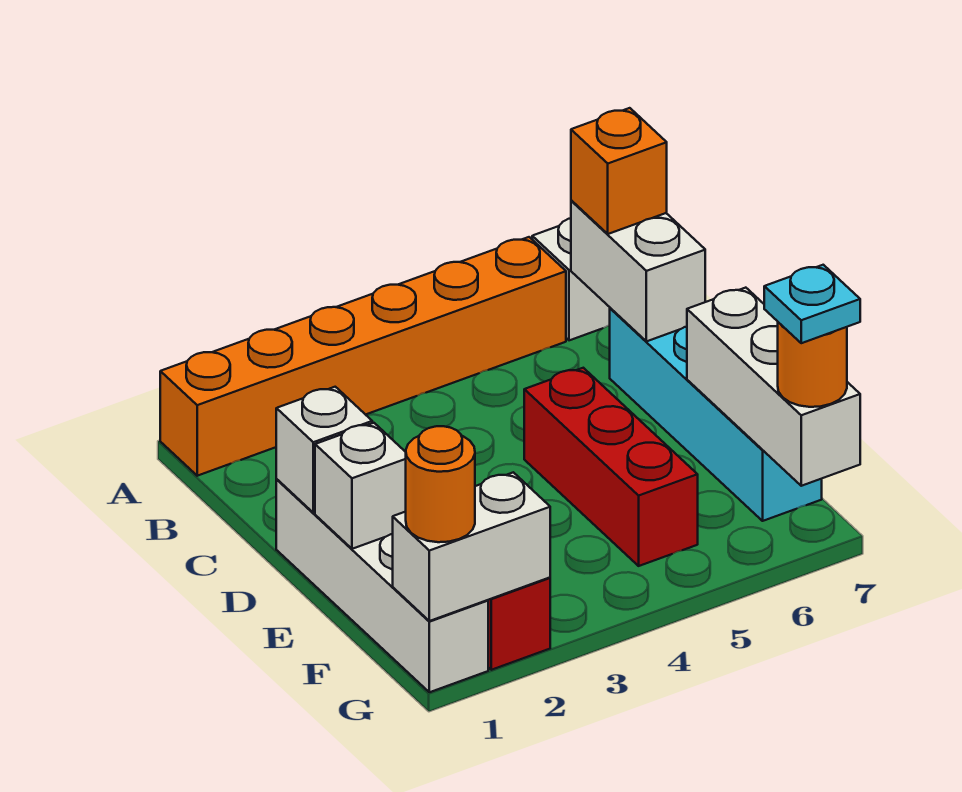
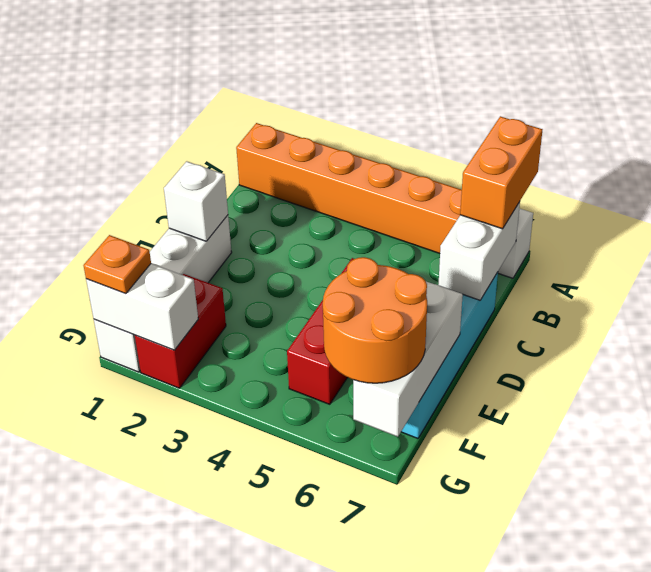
orange 1x1 brick [571,108,667,234] -> orange 1x2 brick [460,116,542,229]
white 1x1 brick [315,423,406,549] -> none
orange 1x1 round brick [406,426,475,542] -> orange 1x1 plate [83,235,151,294]
orange 1x1 round brick [778,322,847,407] -> orange 2x2 round brick [323,257,427,383]
cyan 1x1 plate [764,265,860,343] -> none

